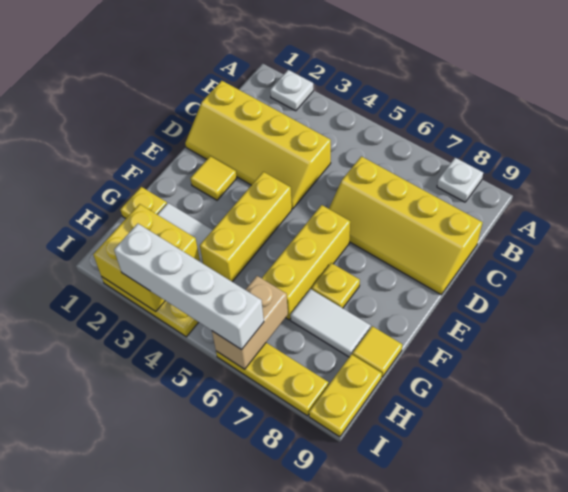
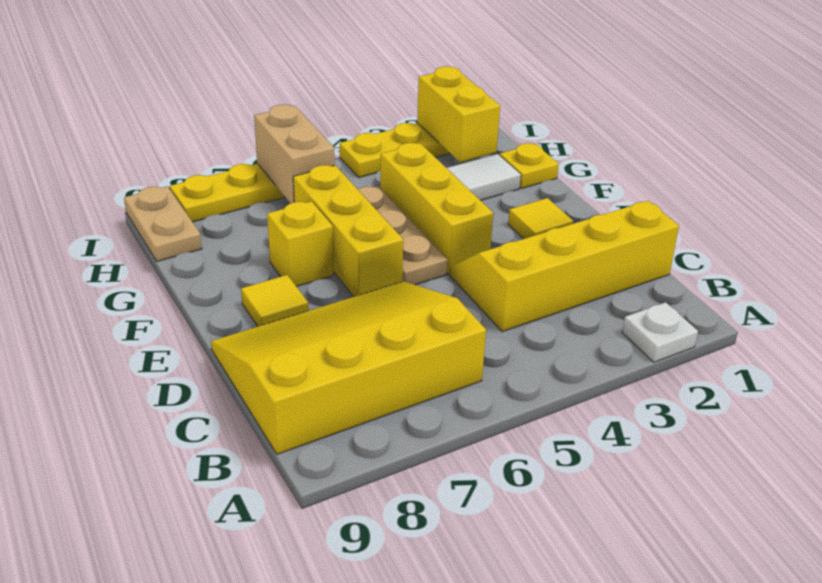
white 1x1 plate [437,158,483,202] -> none
yellow 2x4 slope [329,156,483,295] -> yellow 3x4 slope [211,281,486,454]
none -> tan 1x3 plate [358,186,447,285]
yellow 1x1 plate [312,263,360,308] -> yellow 1x1 brick [267,201,334,287]
white 1x2 tile [290,289,371,357] -> none
yellow 1x1 tile [352,326,402,377] -> yellow 1x1 tile moved to [241,275,308,326]
yellow 2x2 brick [93,204,200,311] -> yellow 1x2 brick [417,66,500,162]
yellow 1x2 plate [309,354,382,437] -> tan 1x2 plate [124,186,202,261]
white 1x4 brick [114,224,264,350] -> none

